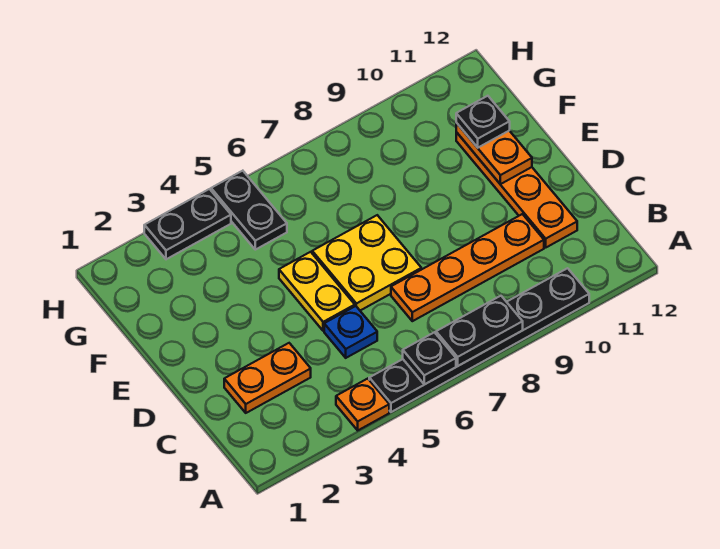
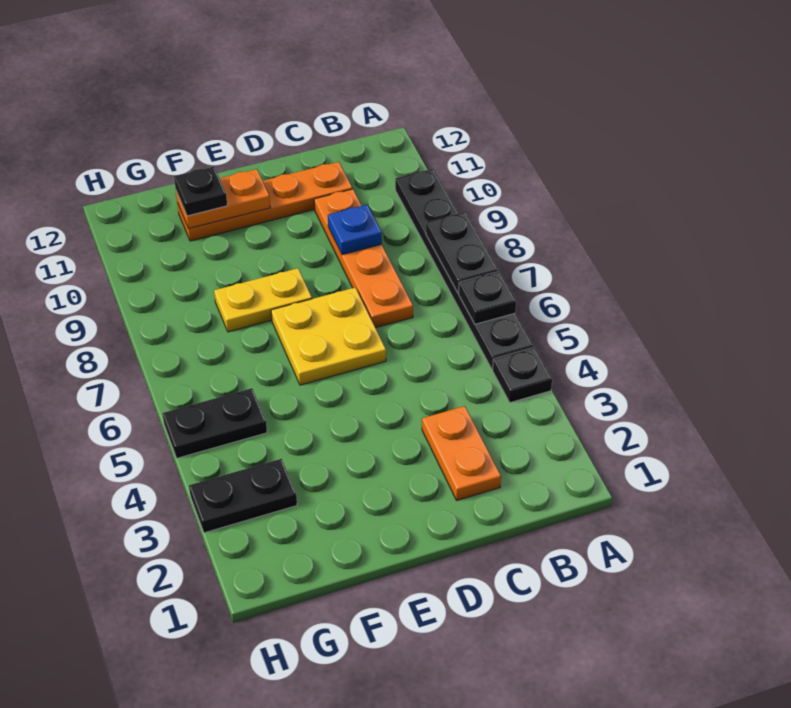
orange 1x1 plate [336,379,389,430] -> black 1x1 plate [492,347,552,403]
blue 1x1 plate [324,306,377,358] -> blue 1x1 plate moved to [328,205,382,255]
yellow 1x2 plate [279,252,355,331] -> yellow 1x2 plate moved to [214,268,312,332]
black 1x2 plate [144,189,231,259] -> black 1x2 plate turned to [189,459,297,533]

